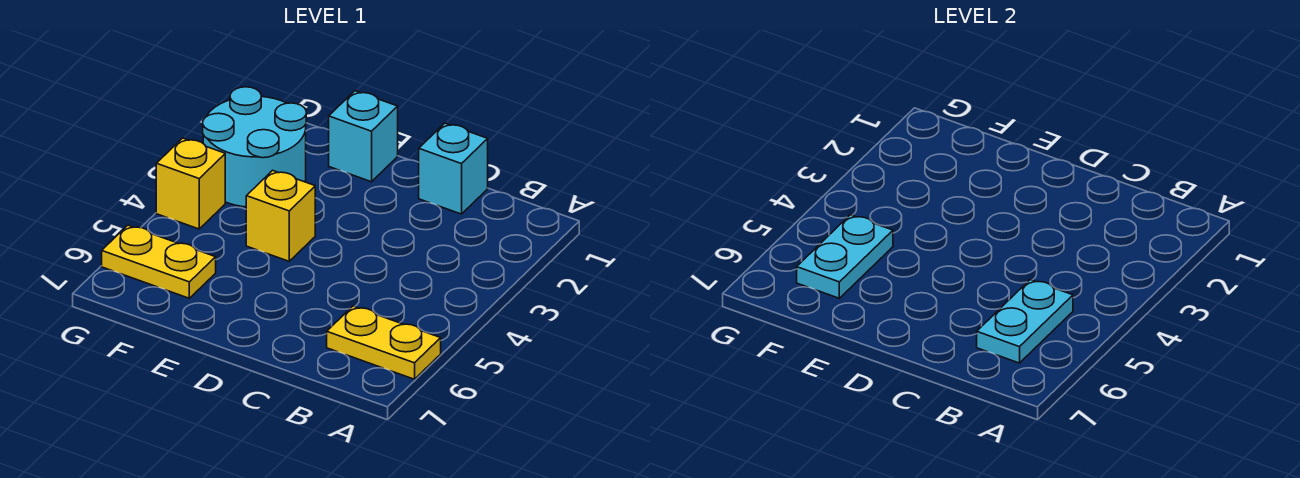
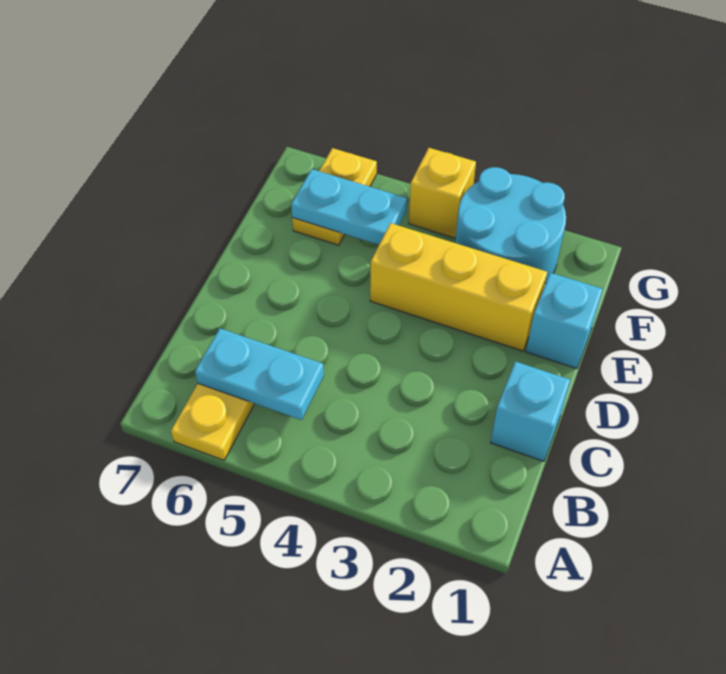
yellow 1x1 brick [246,170,315,261] -> yellow 1x3 brick [370,223,547,351]

